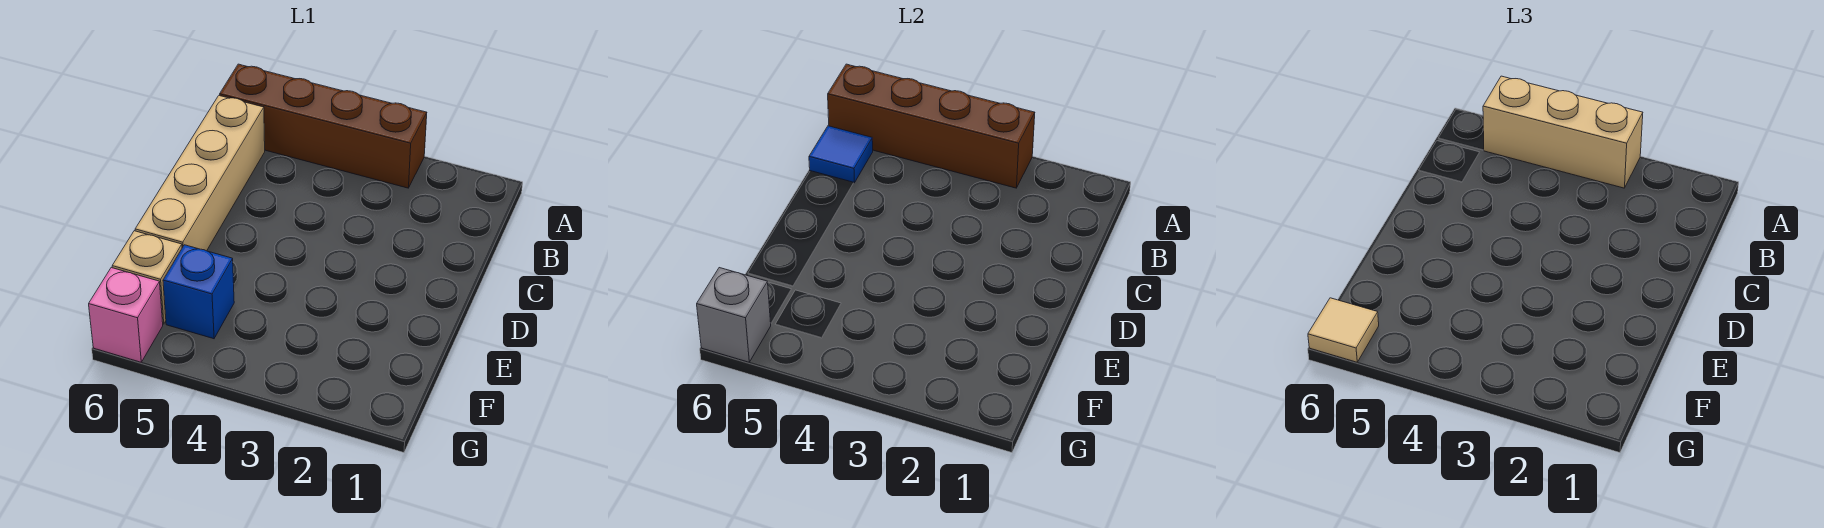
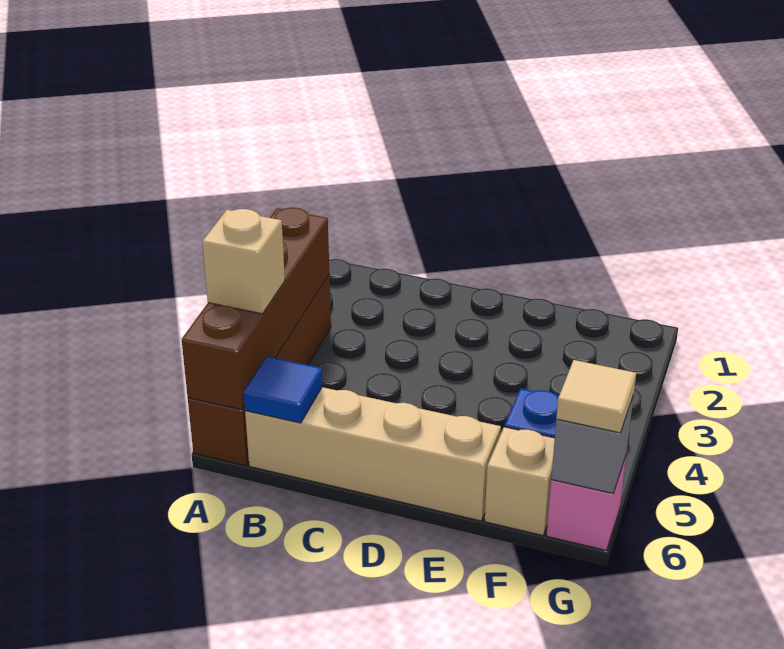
tan 1x3 brick [1483,76,1643,188] -> tan 1x1 brick [202,209,285,314]

